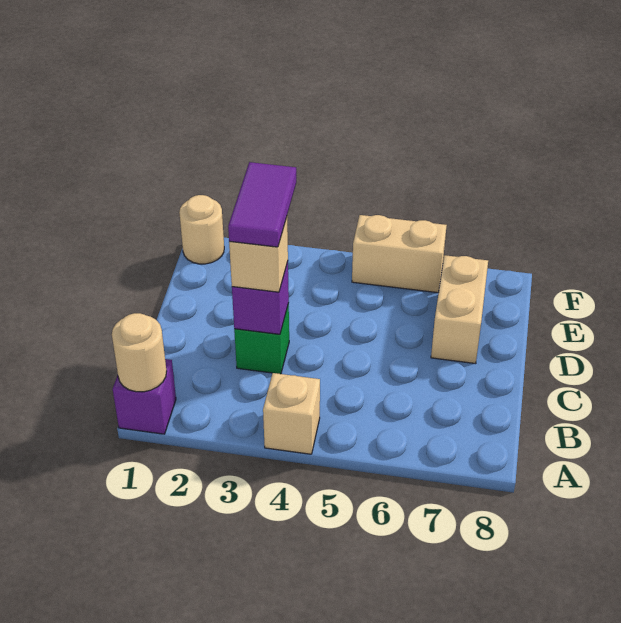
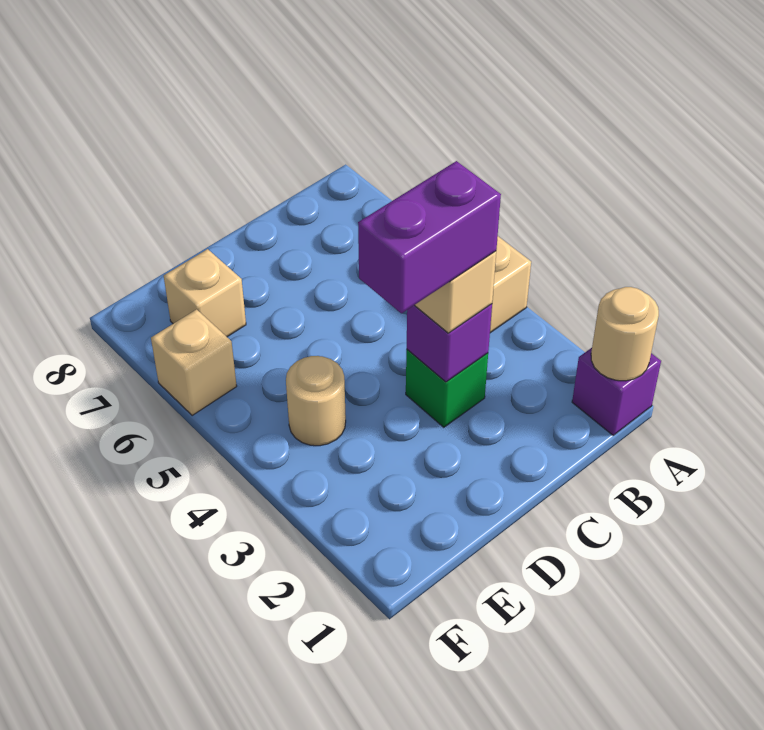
purple 1x2 tile [228,162,296,247] -> purple 1x2 brick [358,161,501,313]
tan 1x2 brick [431,255,488,364] -> tan 1x1 brick [164,249,246,337]
tan 1x1 round brick [179,195,224,264] -> tan 1x1 round brick moved to [286,356,346,446]
tan 1x2 brick [352,215,447,293] -> tan 1x1 brick [151,309,237,416]

